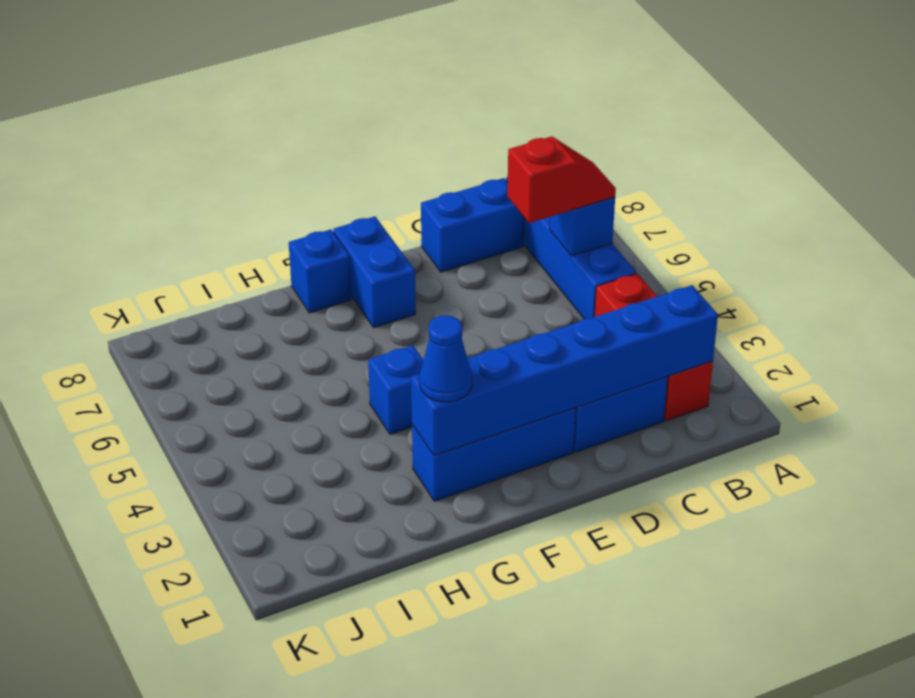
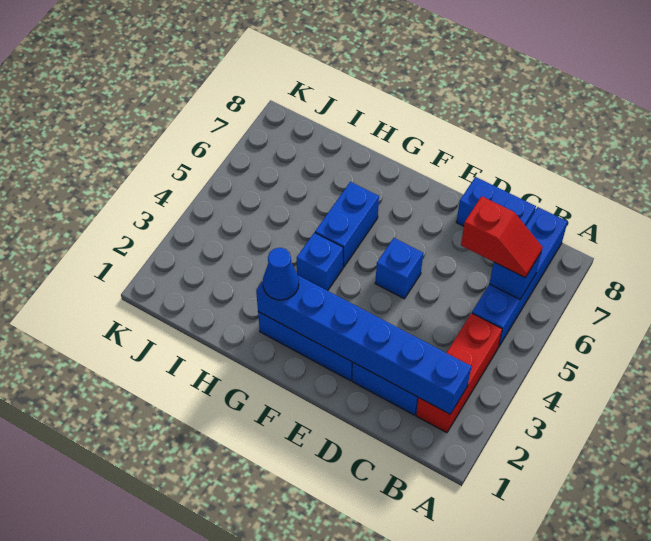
blue 1x2 brick [333,216,416,328] -> blue 1x2 brick moved to [315,182,379,267]
blue 1x1 brick [289,229,352,313] -> blue 1x1 brick moved to [375,238,423,299]

